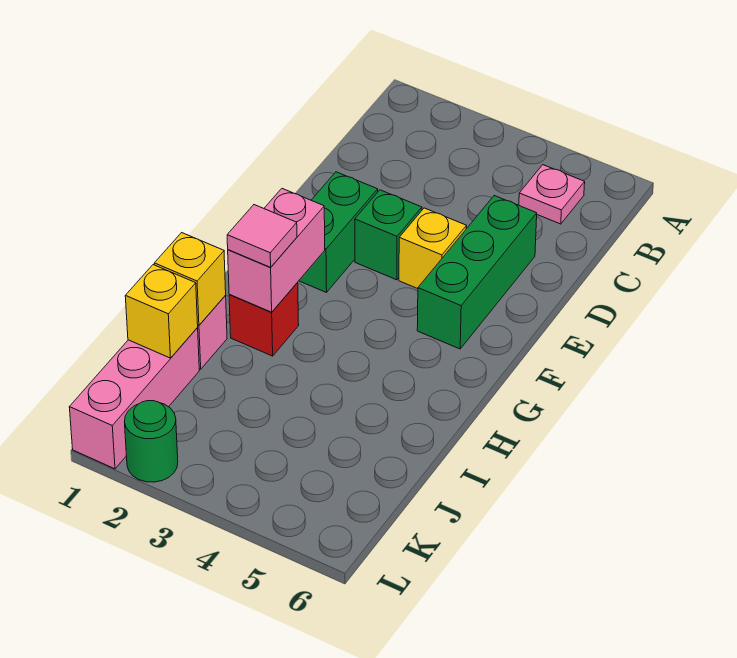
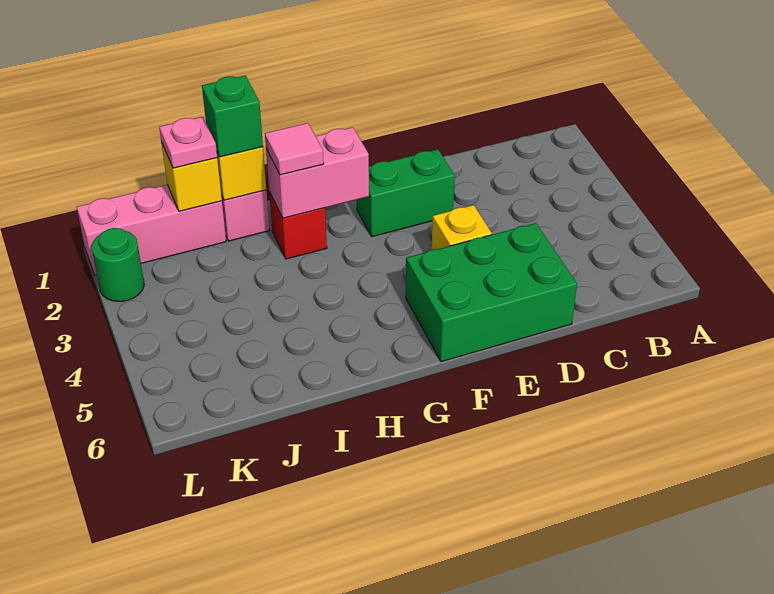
pink 1x1 plate [519,165,585,224] -> pink 1x1 plate moved to [159,117,217,168]
green 1x3 brick [417,196,537,349] -> green 2x3 brick [406,223,577,362]
green 1x1 brick [355,190,422,280] -> green 1x1 brick moved to [202,76,263,157]

